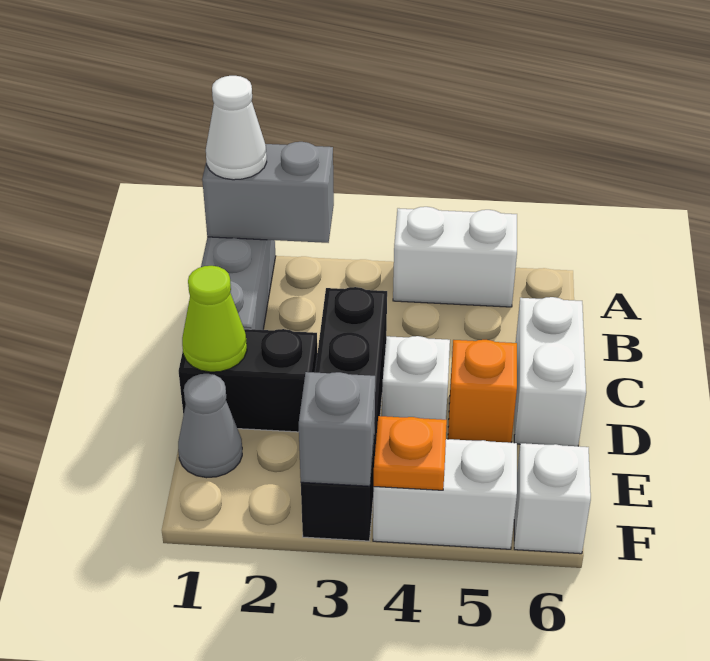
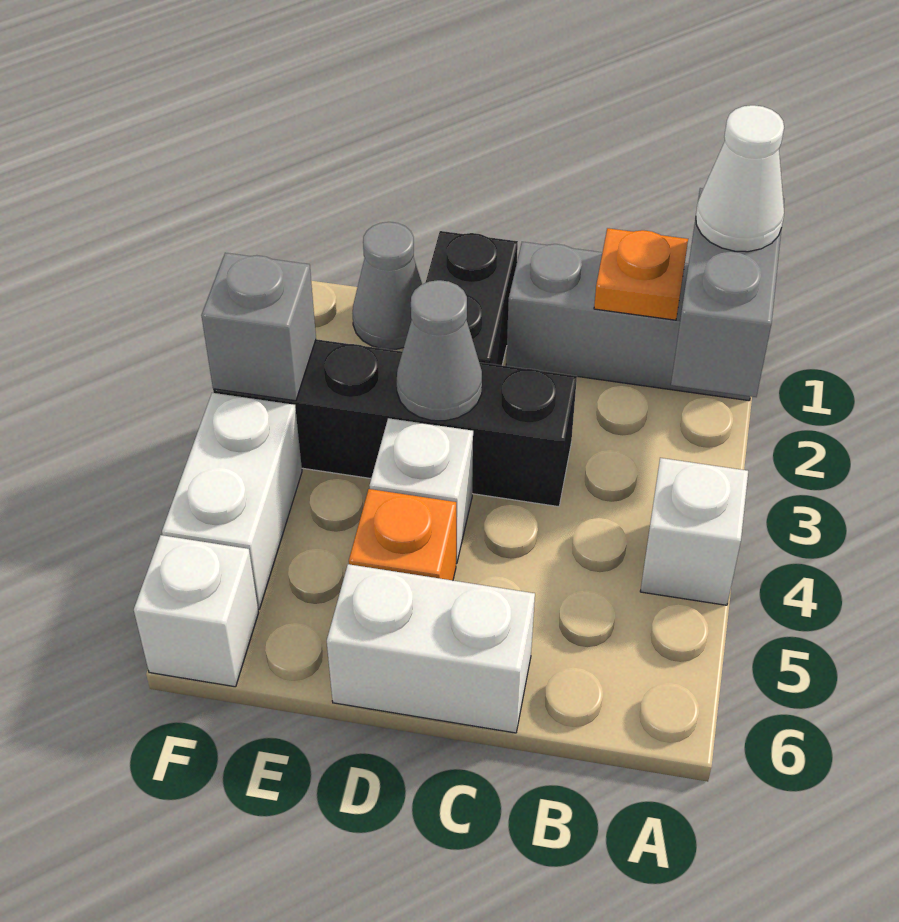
white 1x2 brick [393,207,517,307] -> white 1x1 brick [640,458,748,605]
lime 1x1 cone [182,266,247,372] -> none
none -> grey 1x1 cone [397,280,482,421]
orange 1x1 plate [374,416,447,490] -> orange 1x1 plate moved to [594,228,688,320]

